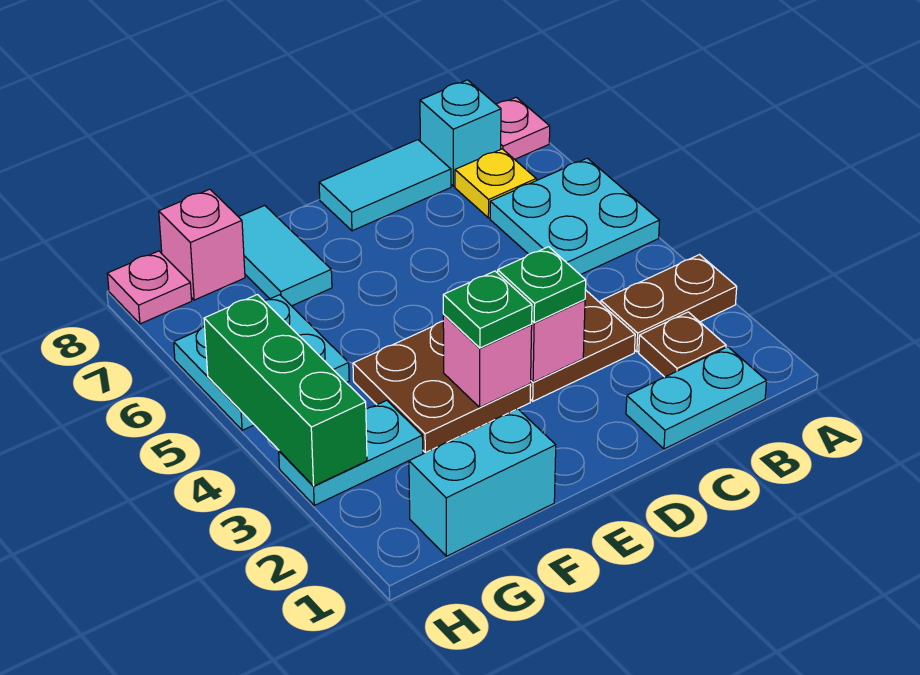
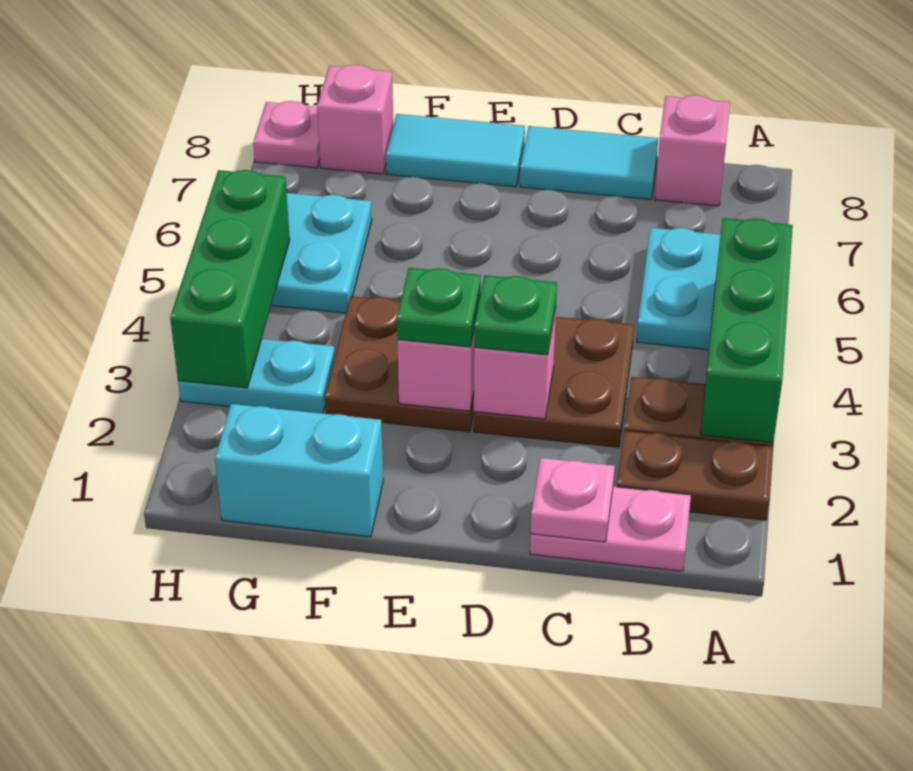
none -> green 1x3 brick [701,218,793,443]
pink 1x1 plate [496,97,550,159] -> pink 1x1 plate moved to [531,458,615,542]
cyan 1x2 plate [626,347,766,449] -> pink 1x2 plate [530,487,691,571]
brown 1x1 plate [639,312,726,377] -> brown 1x2 plate [617,431,773,520]
yellow 1x1 plate [455,149,536,218] -> none
cyan 1x1 brick [420,80,501,186] -> pink 1x1 brick [655,95,730,206]
cyan 1x2 tile [239,206,332,306] -> cyan 1x2 tile turned to [386,114,525,187]

